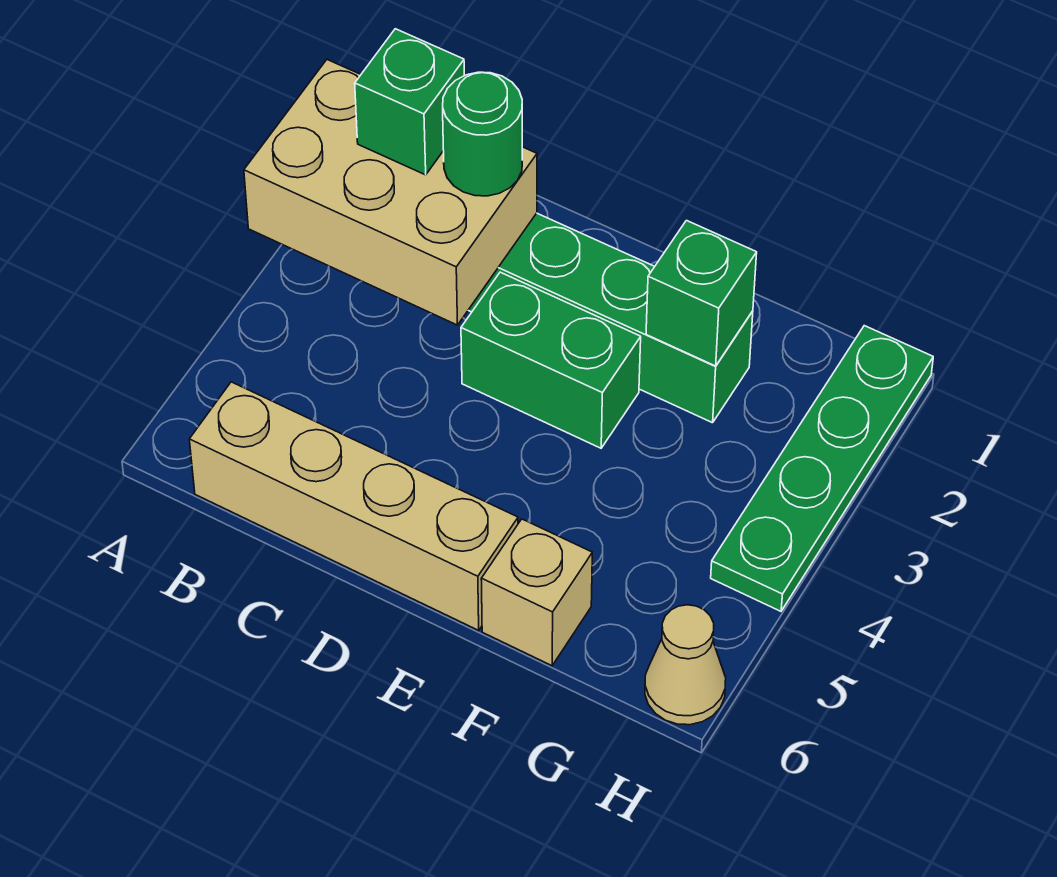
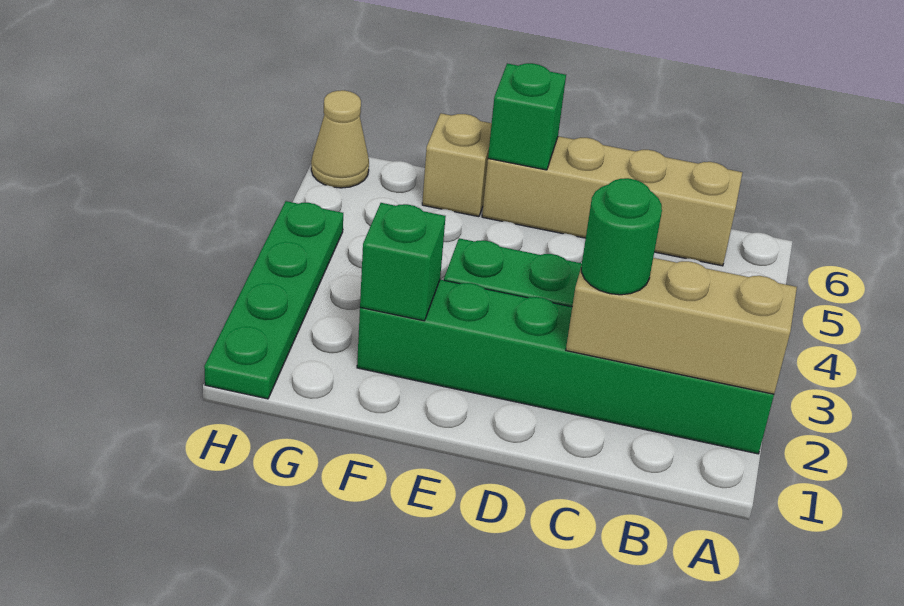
tan 2x3 brick [244,60,537,325] -> tan 1x3 brick [566,258,797,394]
green 1x1 brick [355,29,464,175] -> green 1x1 brick moved to [488,63,566,170]

